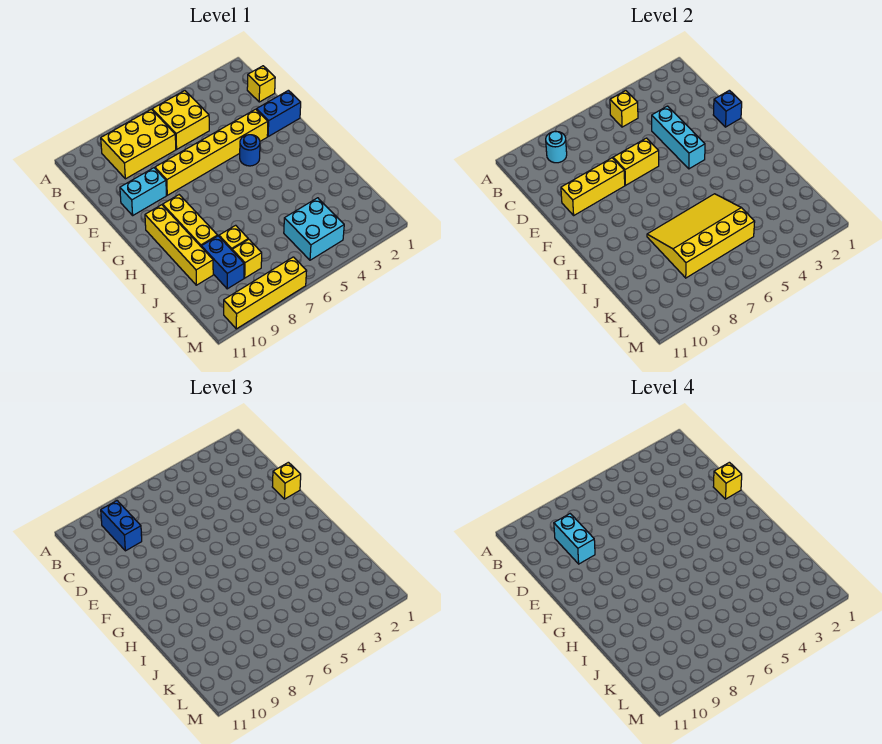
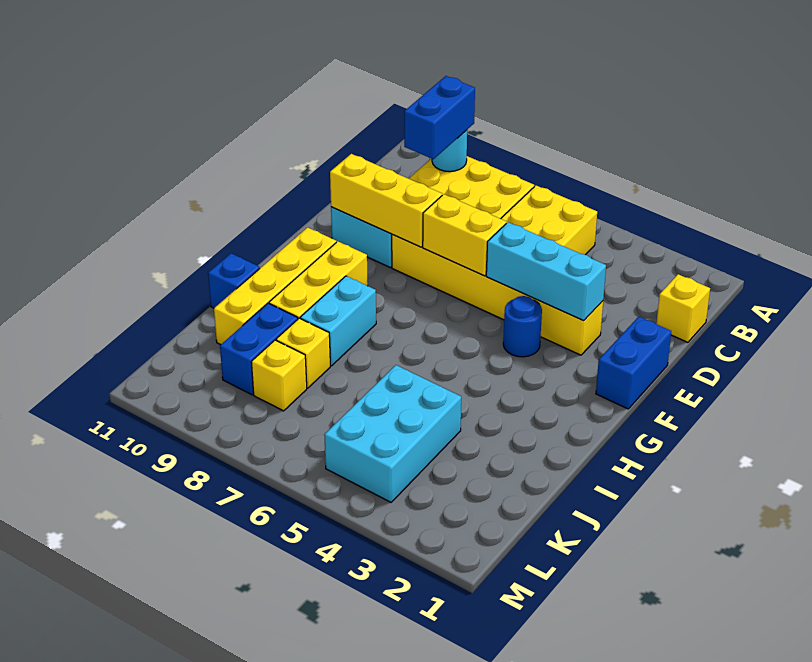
yellow 1x1 brick [610,91,638,127] -> none
cyan 1x2 brick [554,514,595,564] -> cyan 1x2 brick moved to [300,276,376,366]
cyan 1x3 brick [652,106,705,169] -> cyan 1x3 brick turned to [486,222,606,321]
blue 1x2 brick [256,90,301,136] -> blue 1x2 brick turned to [596,317,671,409]
blue 1x1 brick [713,90,742,127] -> blue 1x1 brick moved to [208,253,260,308]
yellow 1x1 brick [272,462,301,499] -> none
yellow 1x1 brick [713,462,742,499] -> none
yellow 3x4 slope [647,194,755,278] -> none
cyan 2x2 brick [284,198,344,260] -> cyan 2x3 brick [324,365,461,502]
yellow 1x4 brick [224,257,307,329] -> none

